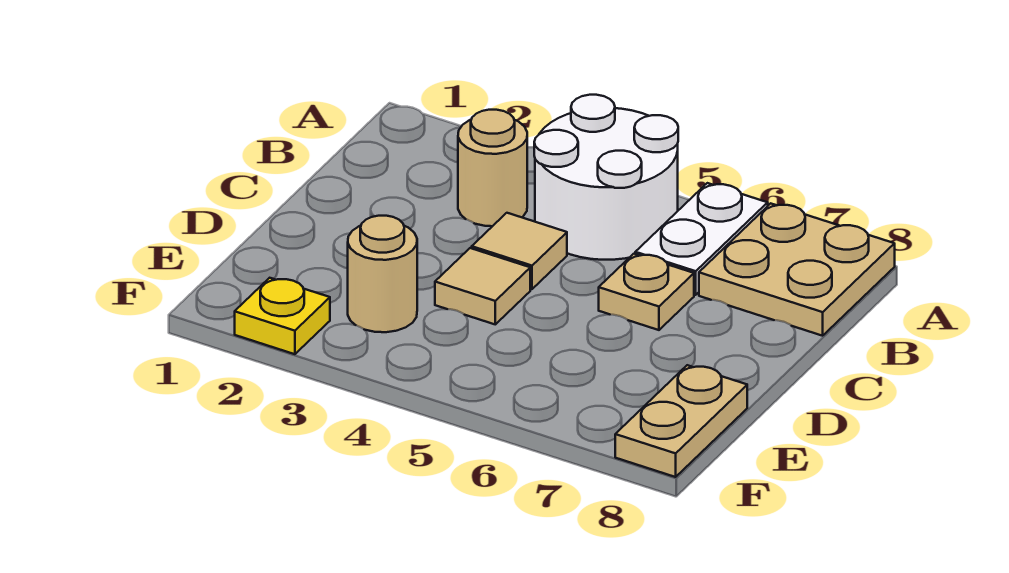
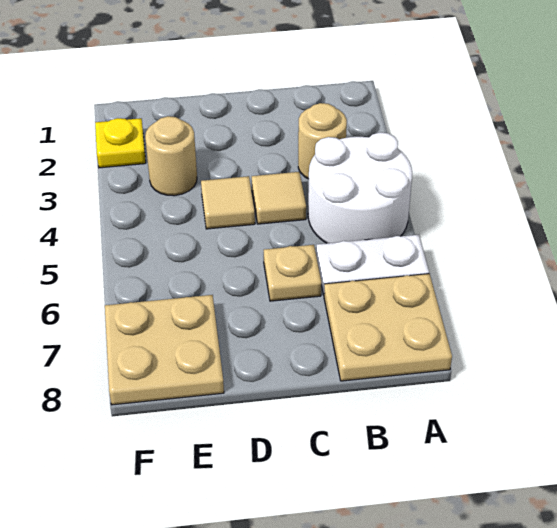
tan 1x2 plate [615,365,747,477] -> tan 2x2 plate [105,295,224,405]

